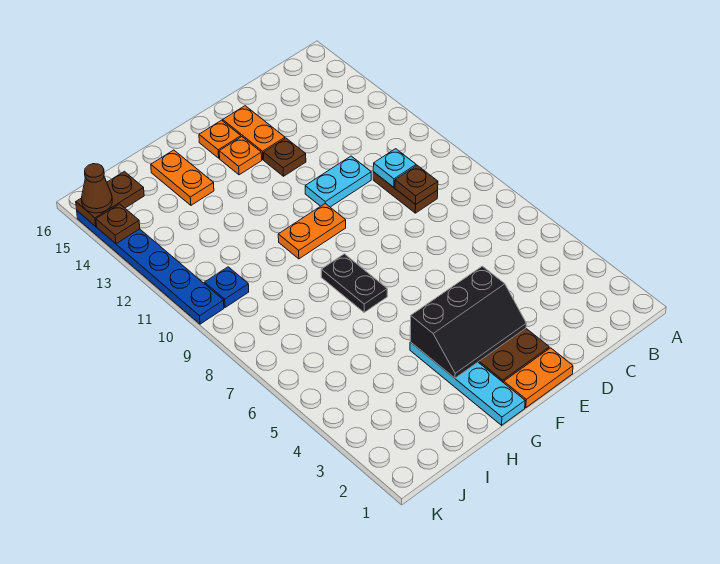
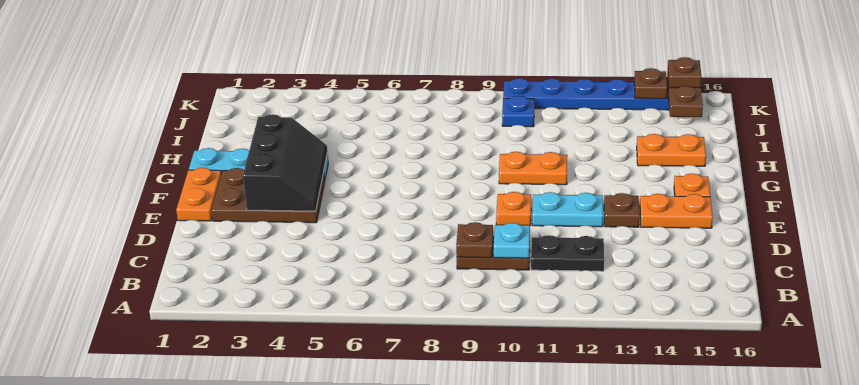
cyan 1x2 plate [305,156,371,207] -> cyan 1x2 plate turned to [532,192,603,227]
black 2x3 slope [410,266,526,378] -> black 2x3 slope turned to [243,114,328,211]
orange 1x2 plate [278,204,346,259] -> orange 1x2 plate turned to [499,152,567,185]
orange 1x1 plate [219,137,262,175] -> orange 1x1 plate moved to [496,192,531,225]
black 1x2 plate [321,254,387,312] -> black 1x2 plate moved to [531,235,604,271]
brown 1x1 cone [81,164,112,213] -> brown 1x1 plate [668,57,702,88]

